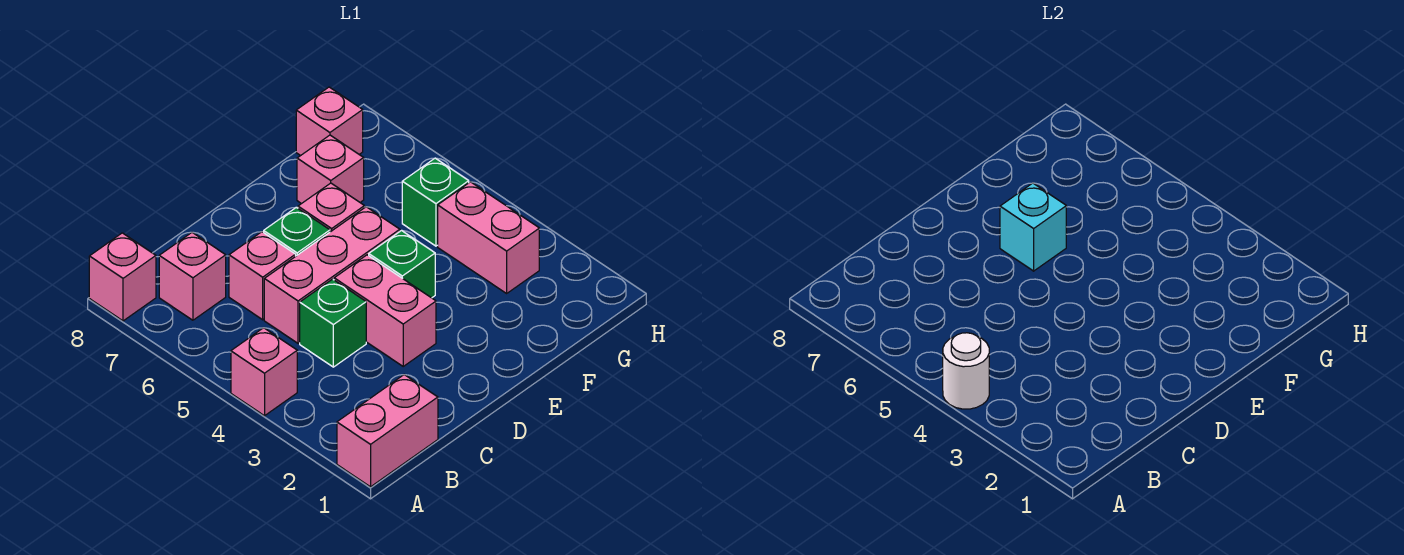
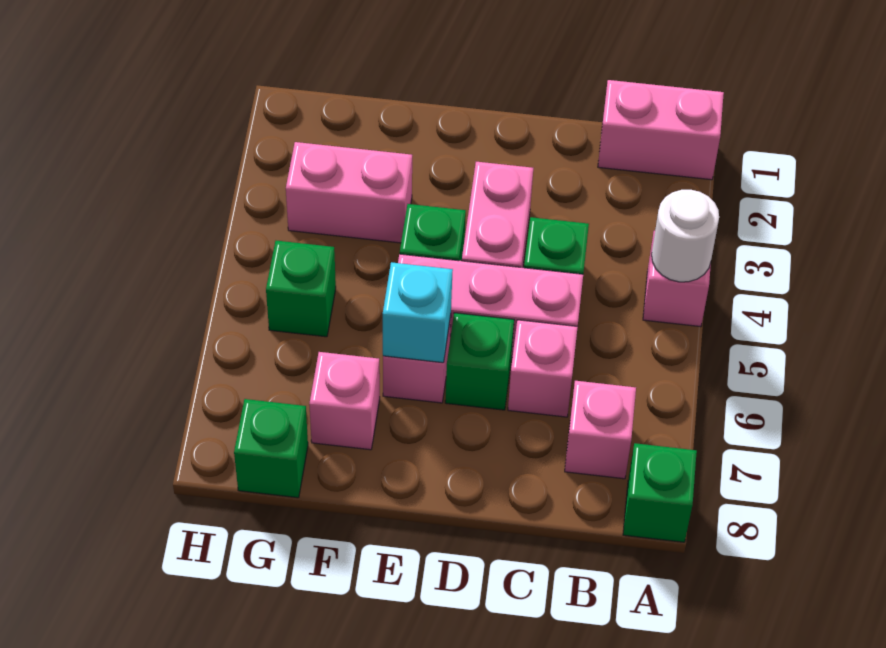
pink 1x1 brick [89,233,156,321] -> green 1x1 brick [623,443,697,542]
pink 1x2 brick [438,182,539,293] -> pink 1x2 brick turned to [286,142,412,243]
pink 1x1 brick [296,87,363,156] -> green 1x1 brick [234,399,308,498]

